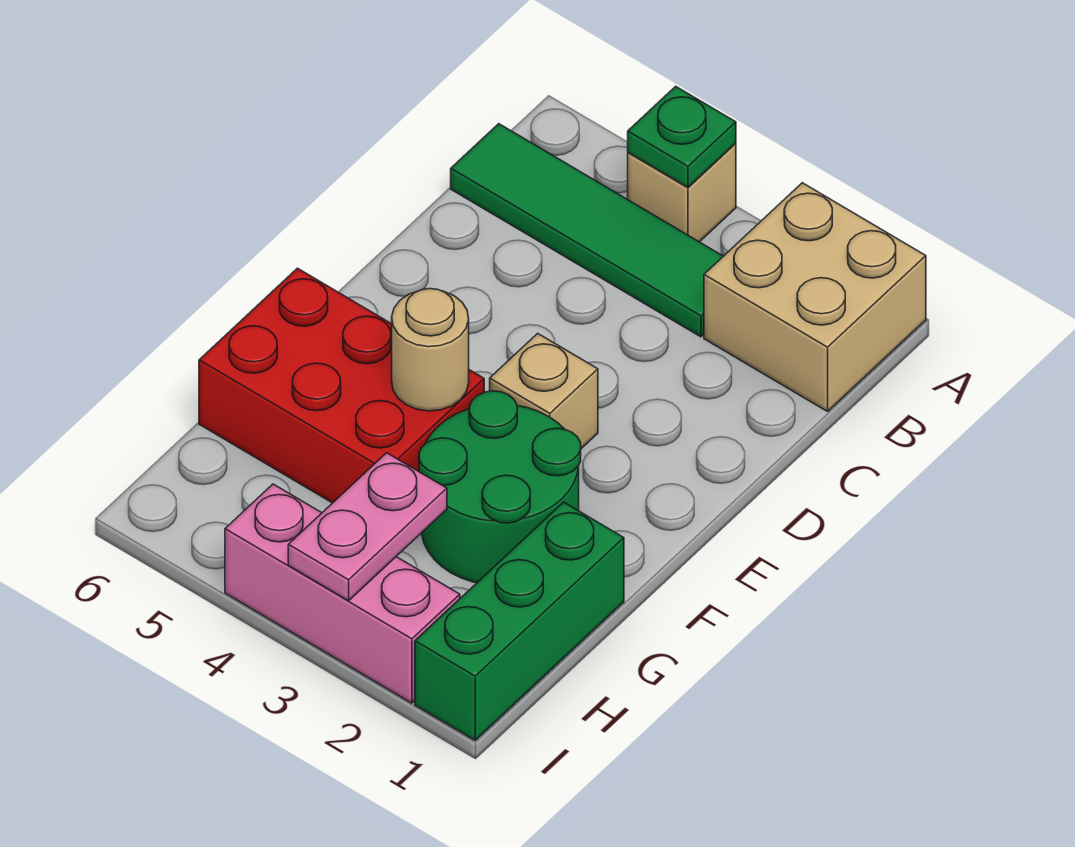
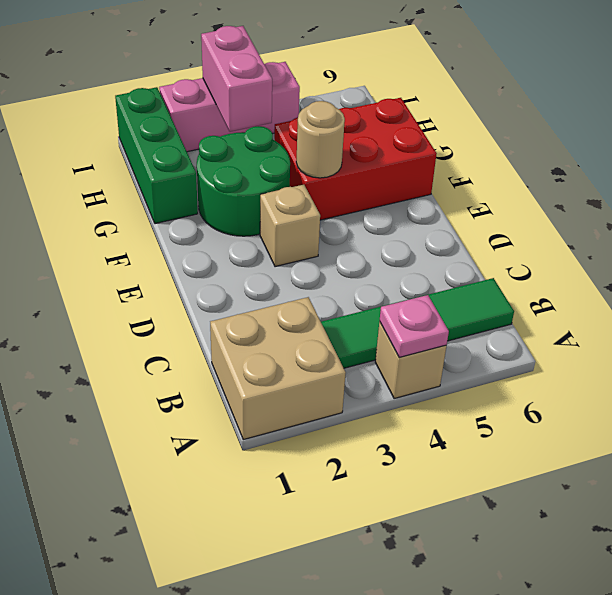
green 1x1 plate [628,86,736,187] -> pink 1x1 plate [380,295,449,357]
pink 1x2 plate [288,453,447,601] -> pink 1x2 brick [201,26,272,132]

